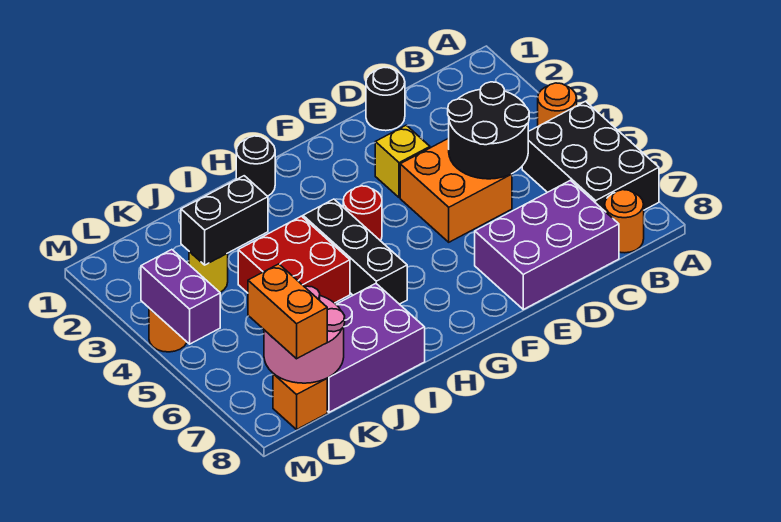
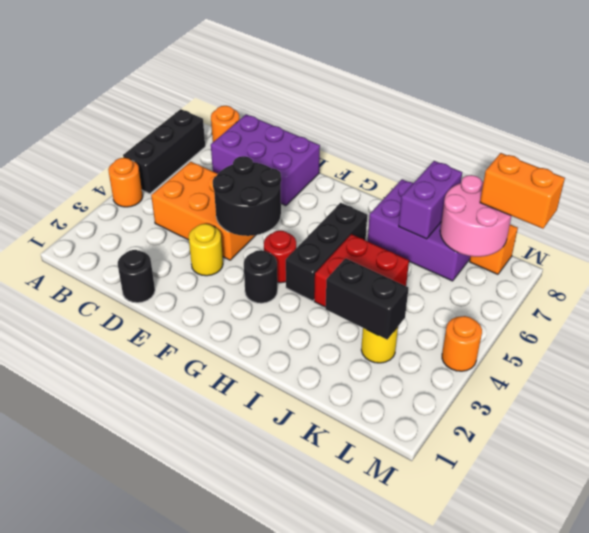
black 2x3 brick [522,101,659,211] -> black 1x3 brick [123,109,205,194]
black 2x2 round brick [448,82,529,179] -> black 2x2 round brick moved to [213,156,281,236]
orange 2x2 brick [400,138,512,242] -> orange 2x3 brick [151,162,256,260]
yellow 1x1 brick [375,125,430,198] -> yellow 1x1 round brick [189,224,223,276]
black 1x1 round brick [236,136,275,196] -> black 1x1 round brick moved to [244,250,277,303]
orange 1x2 brick [248,264,327,359] -> orange 1x2 brick turned to [480,153,565,229]
purple 1x2 brick [141,250,220,344] -> purple 1x2 brick moved to [399,161,462,239]

